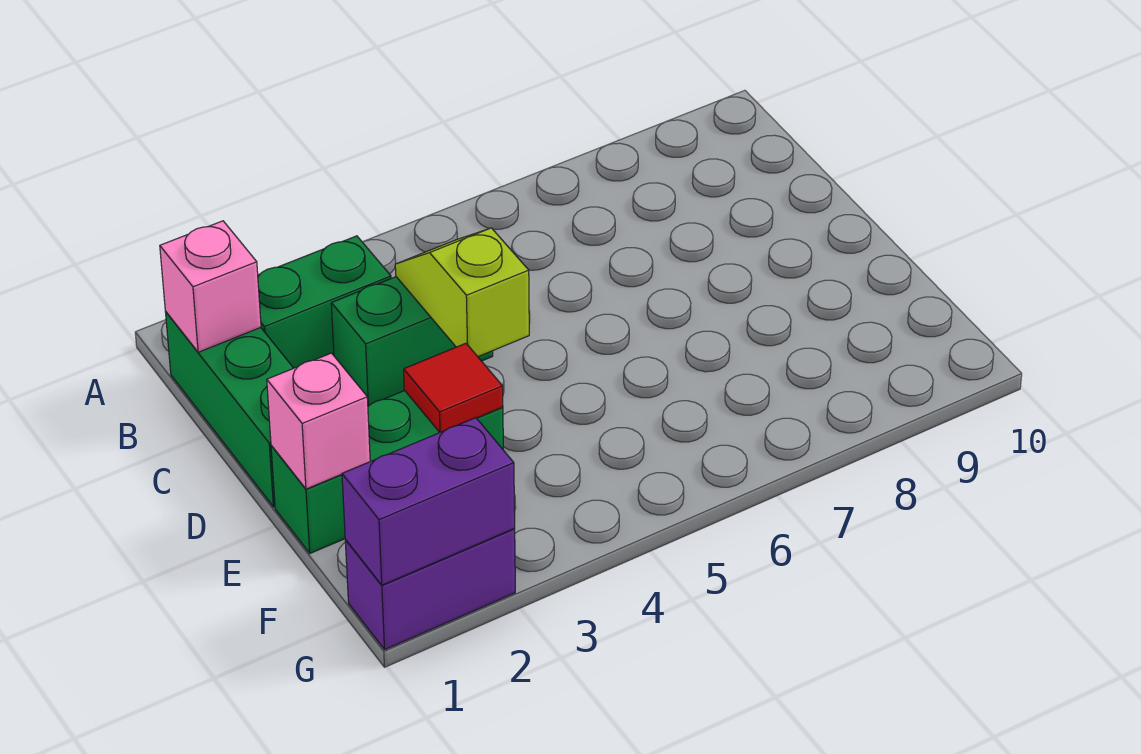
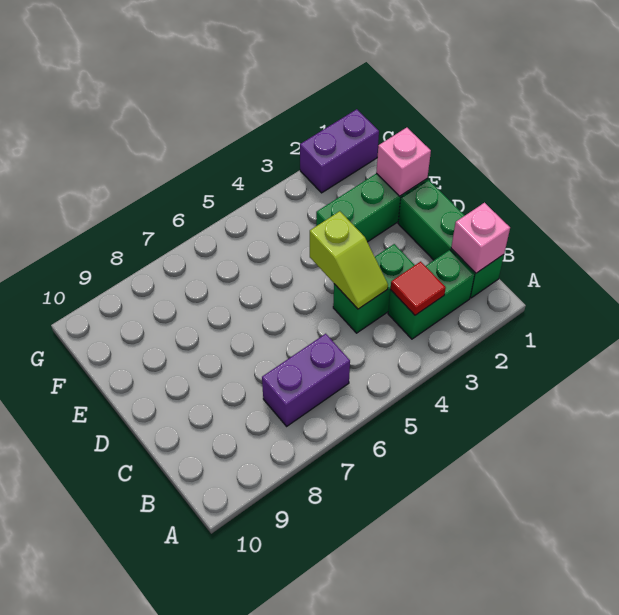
red 1x1 tile [404,343,503,432] -> red 1x1 tile moved to [390,262,446,315]
purple 1x2 brick [342,418,515,585] -> purple 1x2 brick moved to [262,334,350,426]

